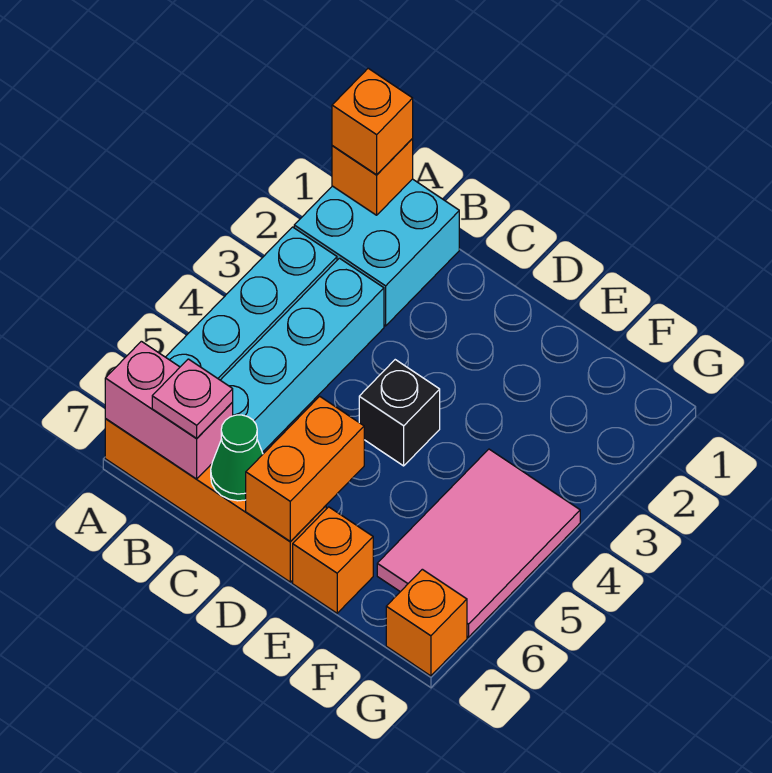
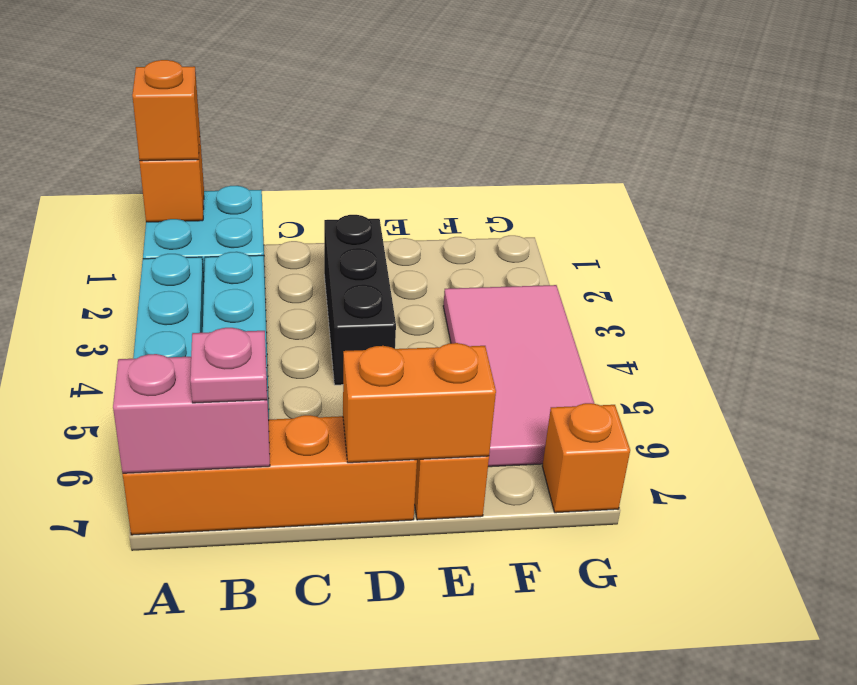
green 1x1 cone [211,415,263,501] -> none
black 1x1 brick [359,360,440,466] -> black 1x3 brick [324,215,396,385]
orange 1x2 brick [246,396,364,542] -> orange 1x2 brick turned to [343,343,496,463]
pink 2x3 tile [377,449,580,637] -> pink 2x4 tile [443,285,595,467]

